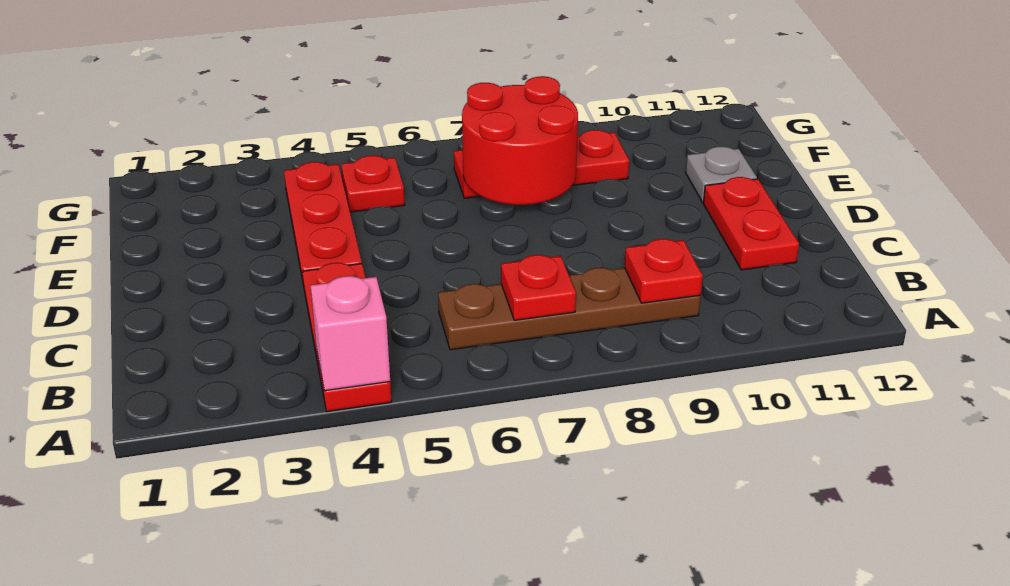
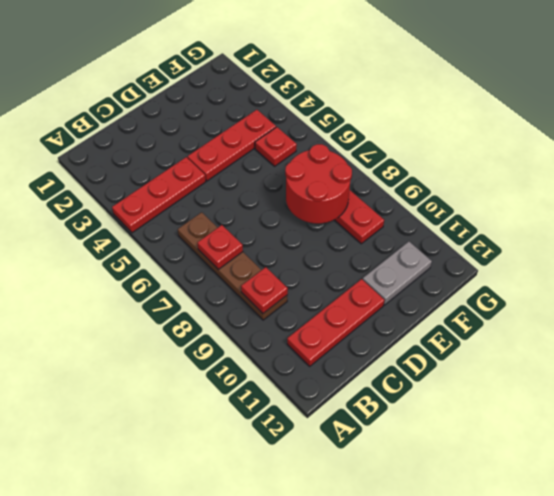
pink 1x1 brick [310,276,390,391] -> none
red 1x2 plate [703,177,799,270] -> red 1x3 plate [287,279,384,366]
grey 1x1 plate [686,147,757,202] -> grey 1x2 plate [363,242,432,305]

